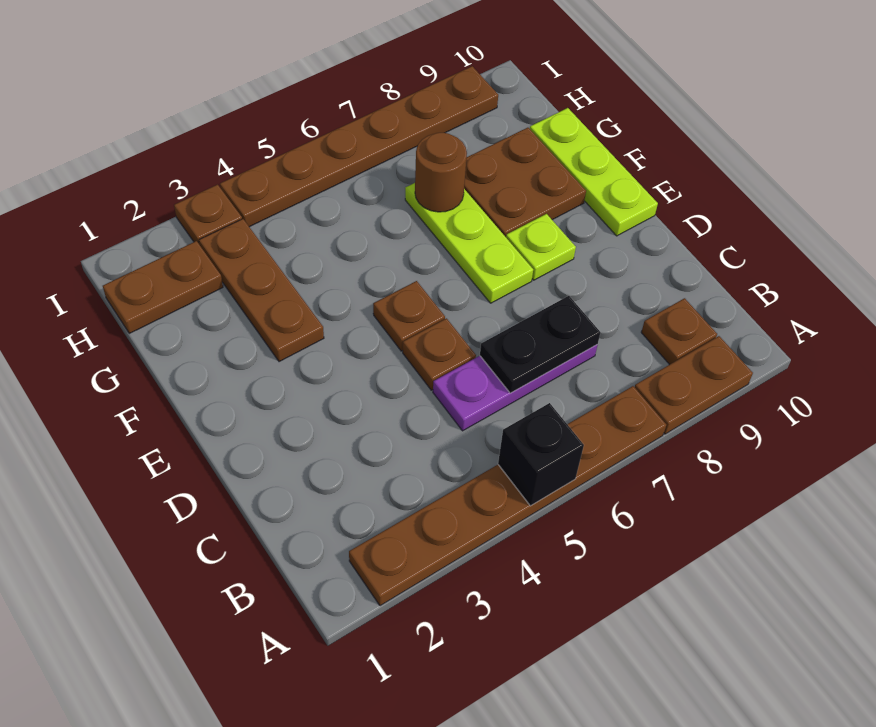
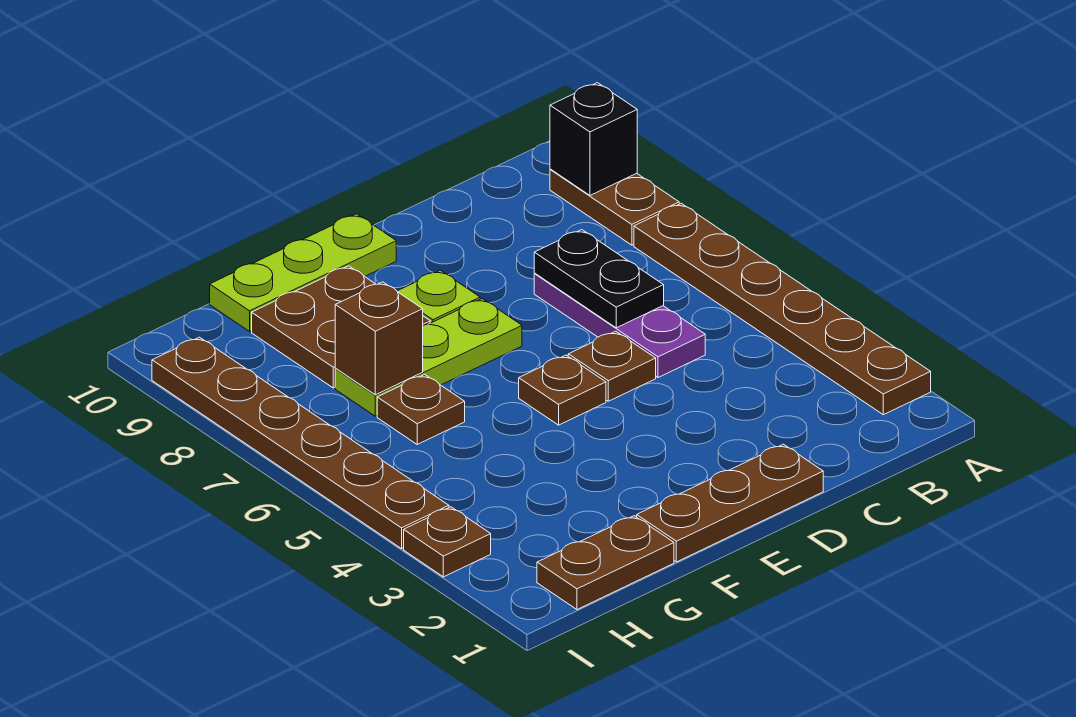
black 1x1 brick [498,403,584,506] -> black 1x1 brick moved to [550,83,637,195]
brown 1x1 plate [641,298,717,365] -> brown 1x1 plate moved to [377,374,465,444]
brown 1x3 plate [199,219,324,362] -> brown 1x3 plate moved to [637,444,823,562]
brown 1x1 round brick [415,133,467,212] -> brown 1x1 brick [335,282,423,395]
brown 1x2 plate [103,241,223,333] -> brown 1x2 plate turned to [537,516,674,610]

